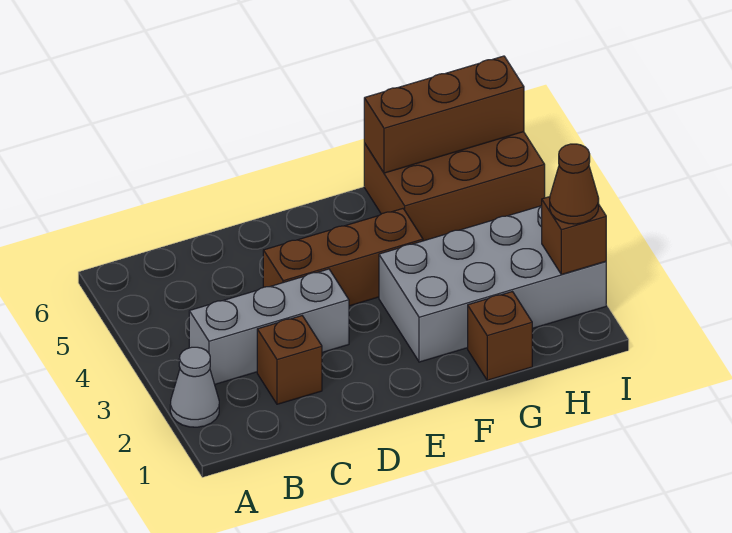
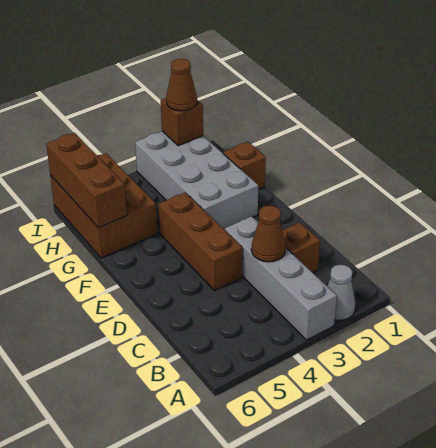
grey 1x3 brick [189,269,349,384] -> grey 1x4 brick [225,216,337,340]
none -> brown 1x1 cone [251,205,286,262]

